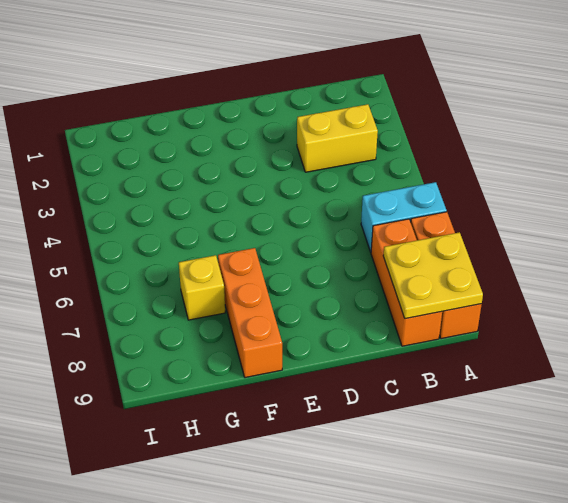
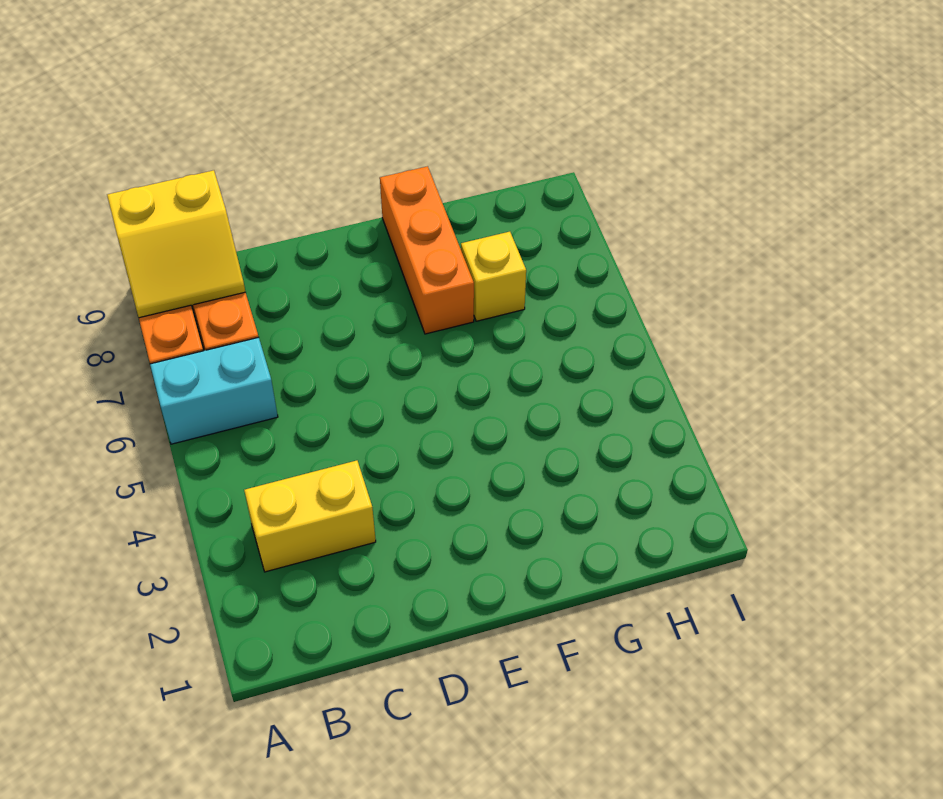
yellow 2x2 plate [383,232,483,319] -> yellow 2x2 slope [107,170,245,318]

